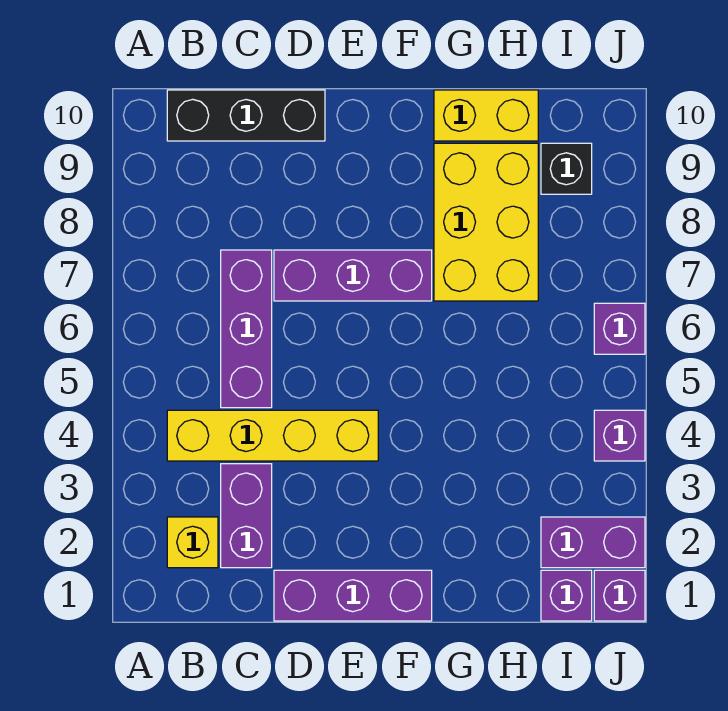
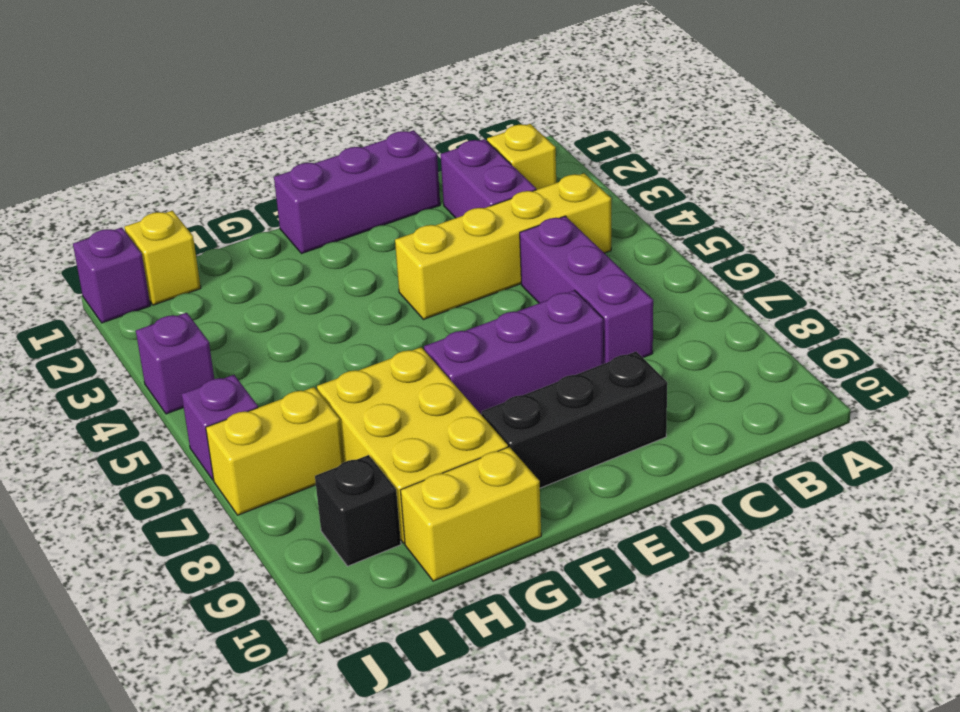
black 1x3 brick [167,90,325,141] -> black 1x3 brick moved to [482,352,667,488]
purple 1x1 brick [541,570,592,621] -> yellow 1x1 brick [124,211,201,305]
purple 1x2 brick [541,517,645,568] -> none
none -> yellow 1x2 brick [206,387,344,515]

